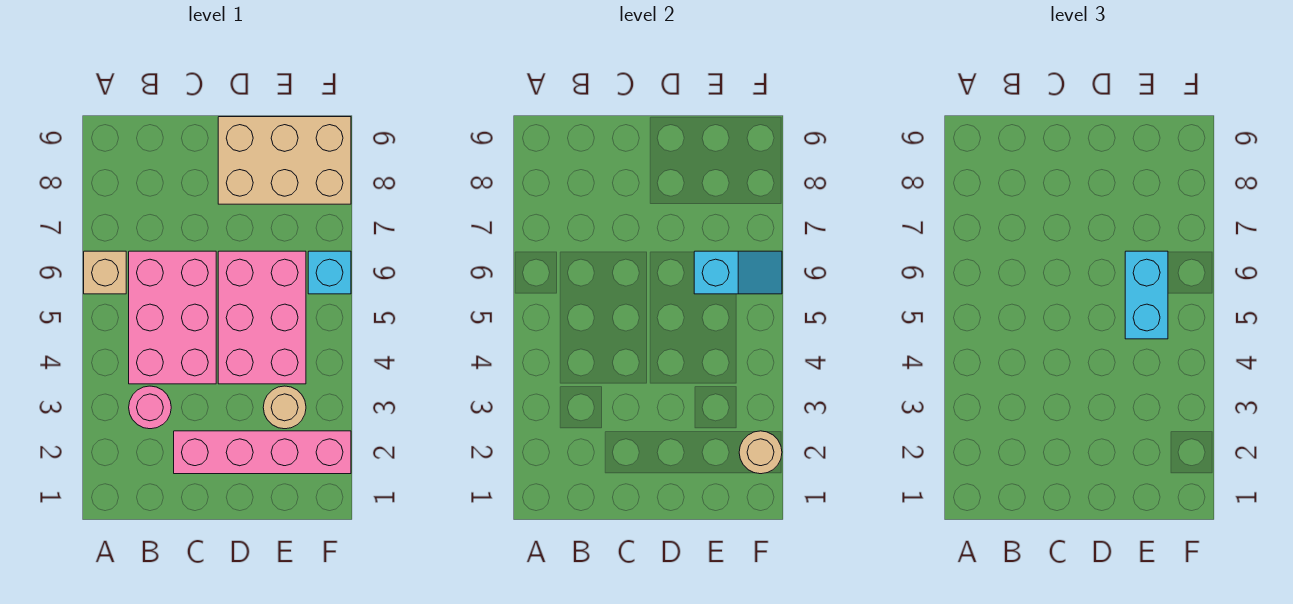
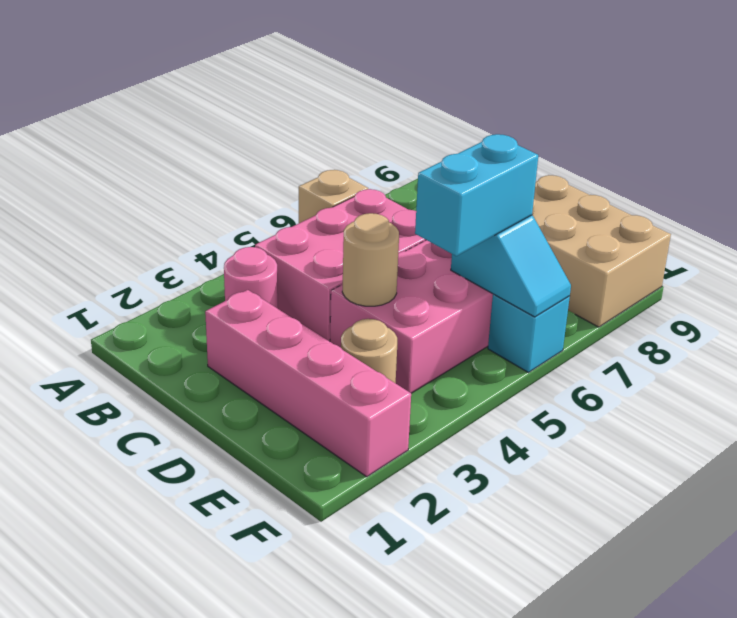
tan 1x1 round brick [739,431,782,474] -> tan 1x1 round brick moved to [342,213,399,306]

